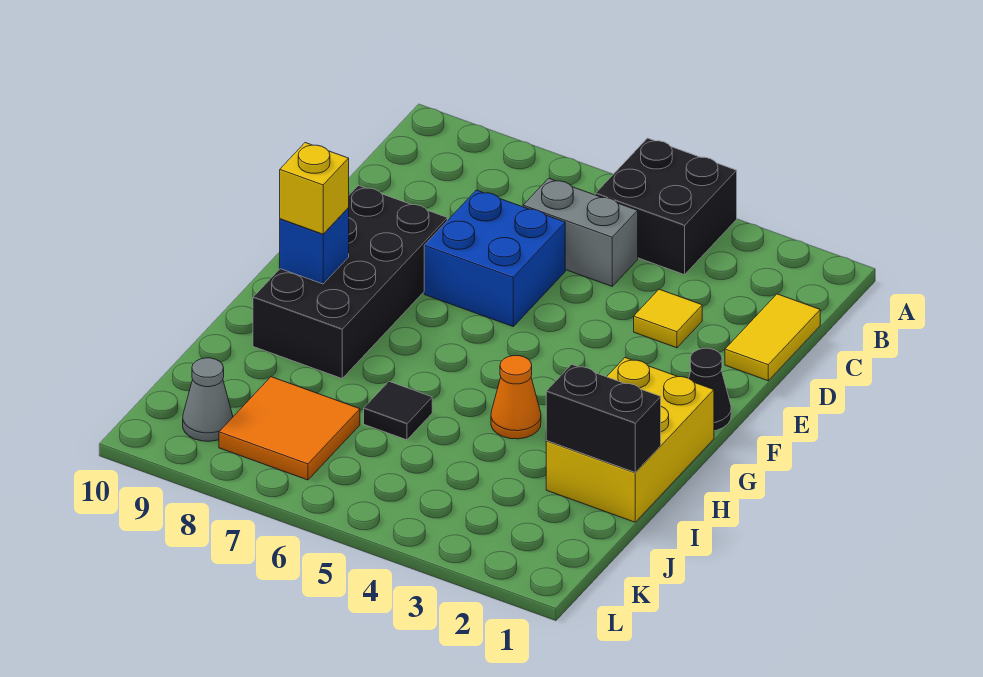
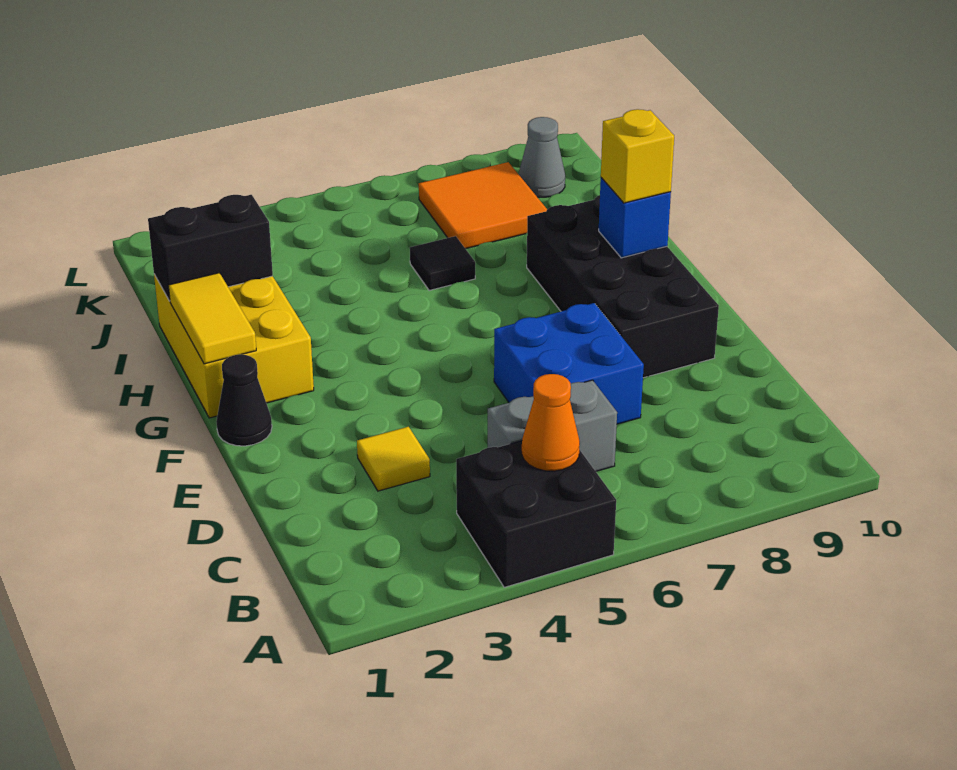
yellow 1x2 tile [725,294,820,381] -> yellow 1x2 tile moved to [168,273,256,364]
orange 1x1 cone [491,356,541,439] -> orange 1x1 cone moved to [522,374,580,471]

